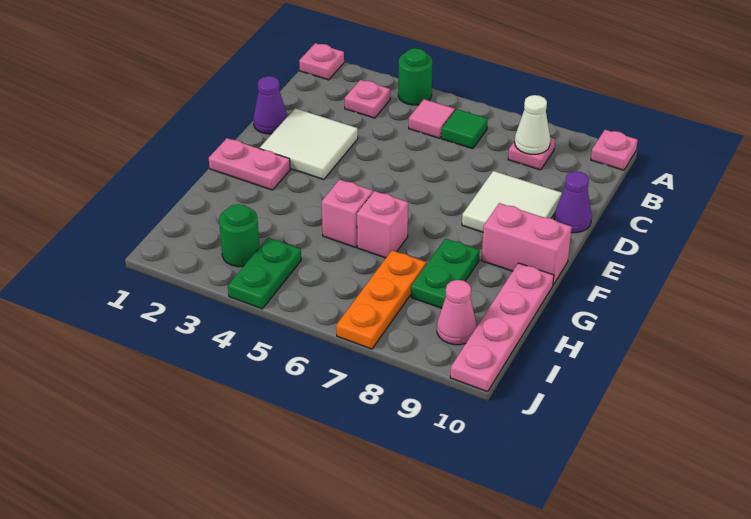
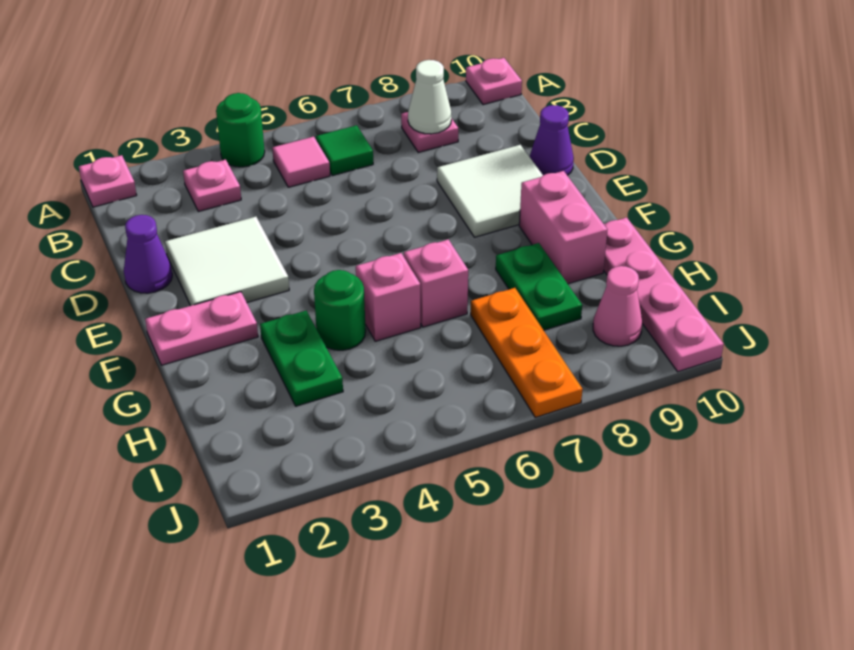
pink 1x2 brick [481,203,572,285] -> pink 1x2 brick turned to [519,171,608,284]
green 1x1 round brick [219,204,259,267] -> green 1x1 round brick moved to [314,270,366,350]
green 1x2 plate [228,238,301,309] -> green 1x2 plate moved to [260,311,343,406]

